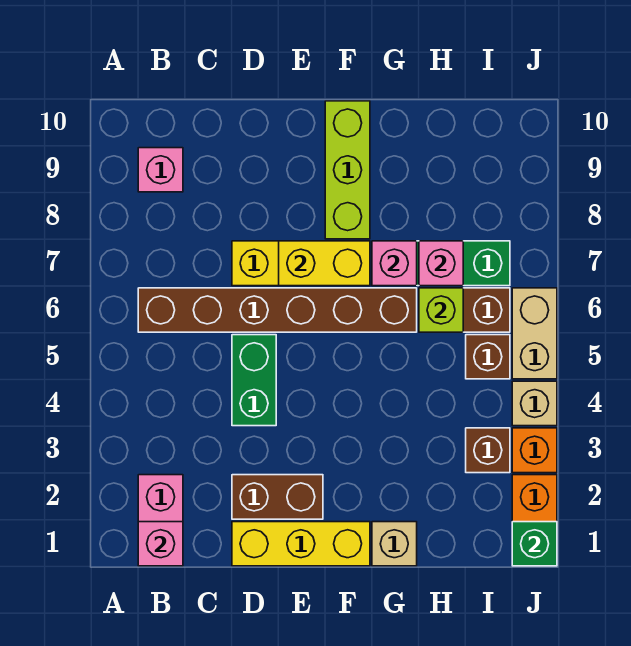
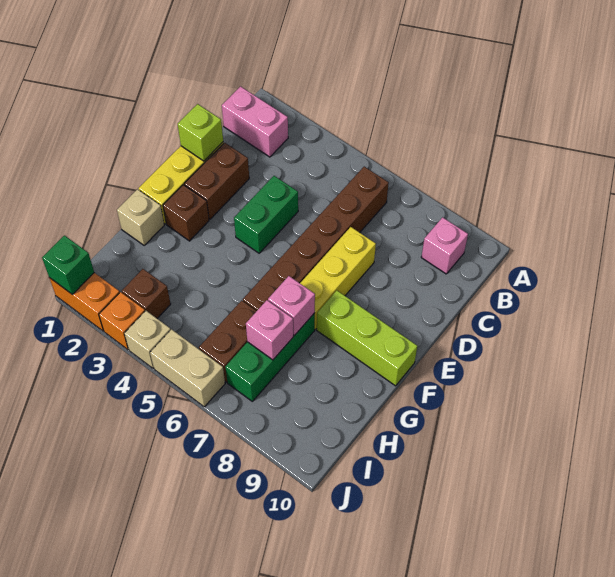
pink 1x1 brick [138,522,183,566] -> none
green 1x2 brick [232,335,276,426] -> green 1x2 brick turned to [234,176,298,253]
yellow 1x2 brick [279,241,370,286] -> none
lime 1x1 brick [419,288,463,332] -> lime 1x1 brick moved to [178,104,223,161]
brown 1x1 brick [466,335,510,379] -> brown 1x1 brick moved to [163,185,209,241]

